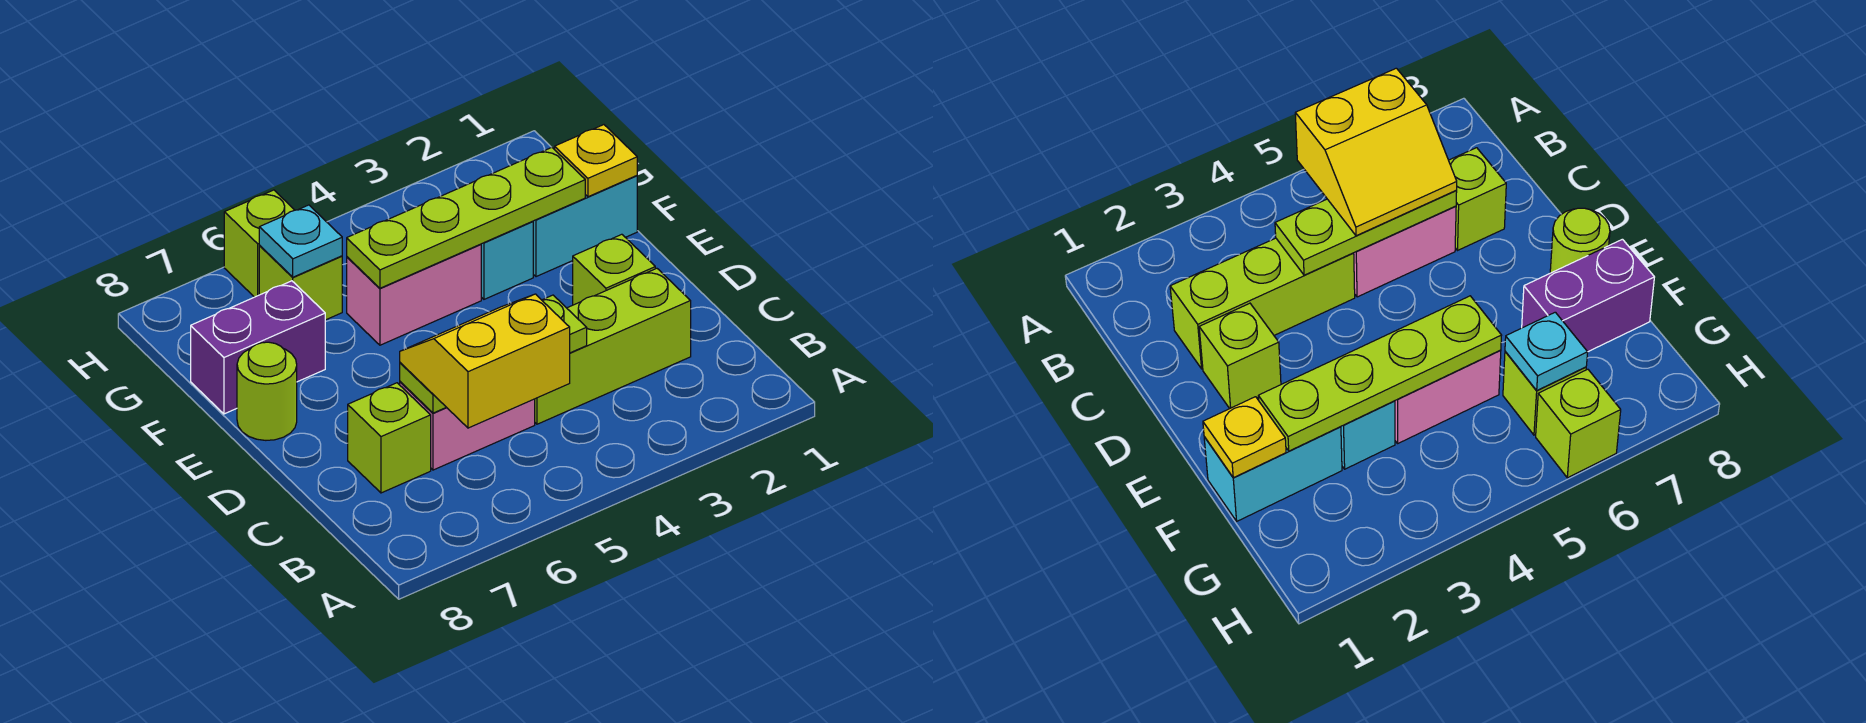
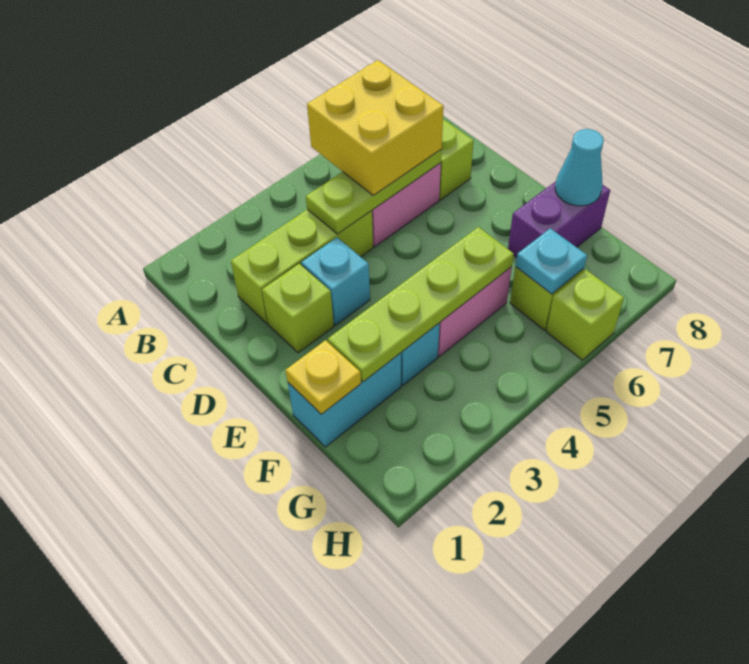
yellow 2x2 slope [400,294,570,428] -> yellow 2x2 brick [307,60,444,196]
none -> cyan 1x1 brick [301,238,370,325]
lime 1x1 round brick [237,342,297,440] -> none
none -> cyan 1x1 cone [555,129,604,206]

